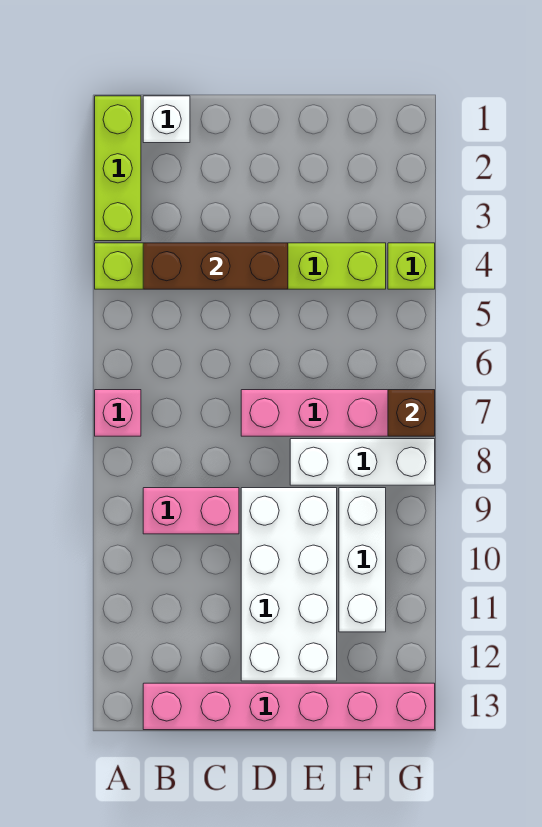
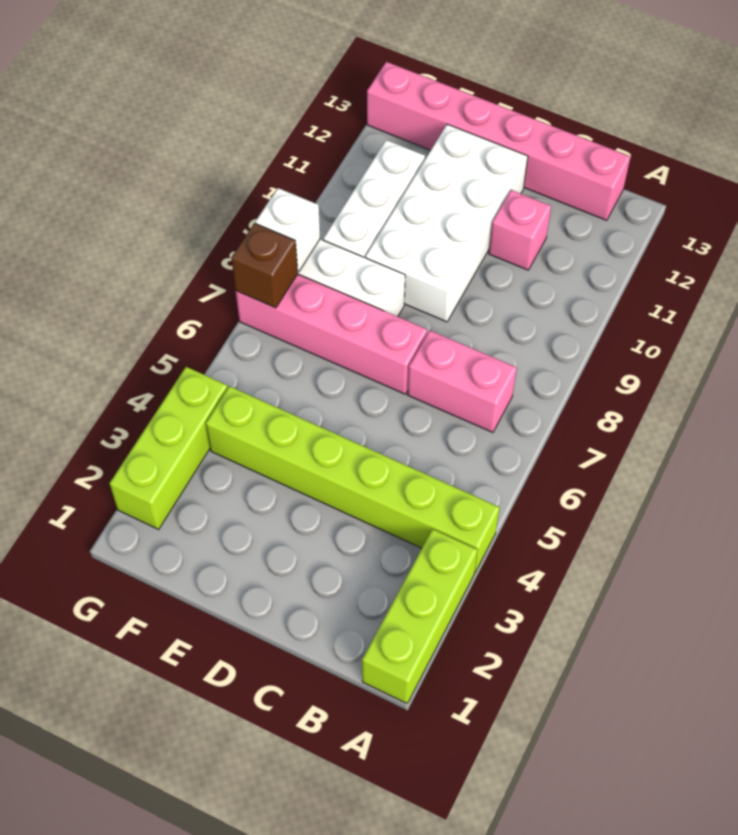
pink 1x1 brick [95,390,141,436] -> pink 1x1 brick moved to [489,190,551,270]
white 1x1 brick [143,96,190,143] -> white 1x1 brick moved to [255,188,320,272]
brown 1x3 brick [143,243,288,289] -> none
pink 1x2 brick [143,488,239,534] -> pink 1x2 brick moved to [408,331,517,432]
lime 1x1 brick [388,243,435,289] -> lime 1x3 brick [110,367,228,529]

